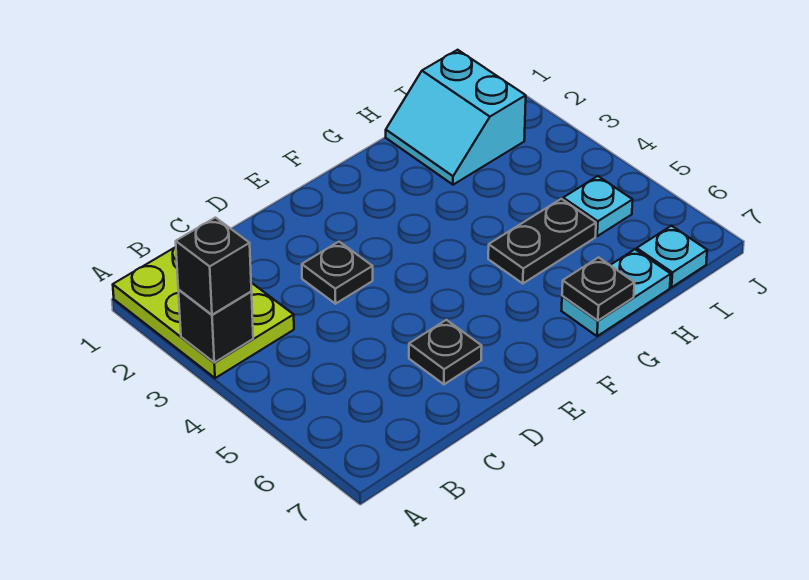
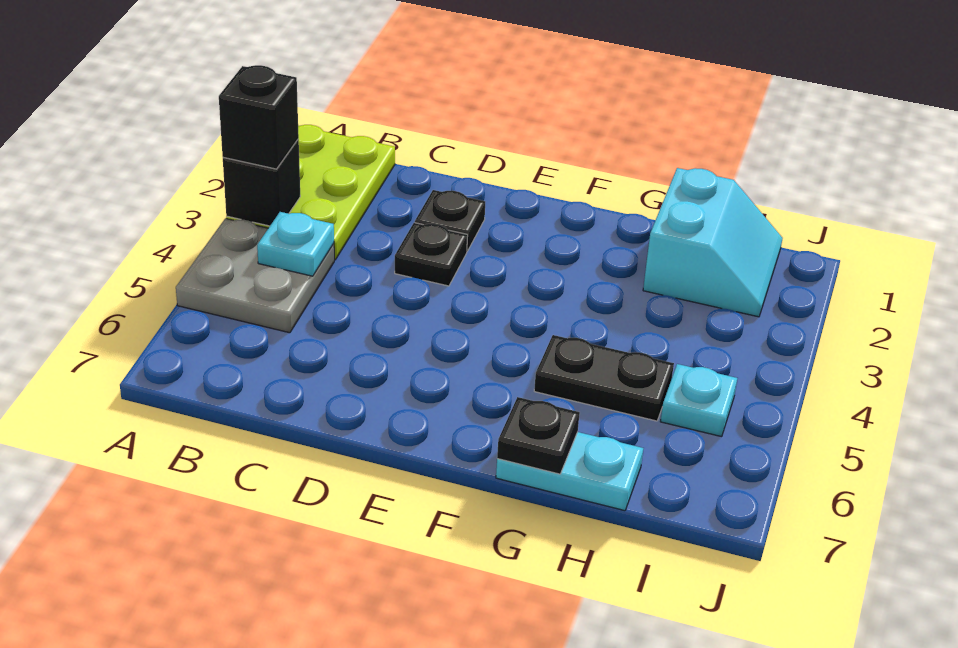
none -> grey 2x2 plate [176,218,334,333]
black 1x1 plate [409,320,482,384] -> black 1x1 plate moved to [415,190,485,251]
cyan 2x2 slope [386,50,526,185] -> cyan 2x2 slope turned to [643,168,782,317]
cyan 1x1 plate [637,226,707,287] -> cyan 1x1 plate moved to [257,212,334,276]

